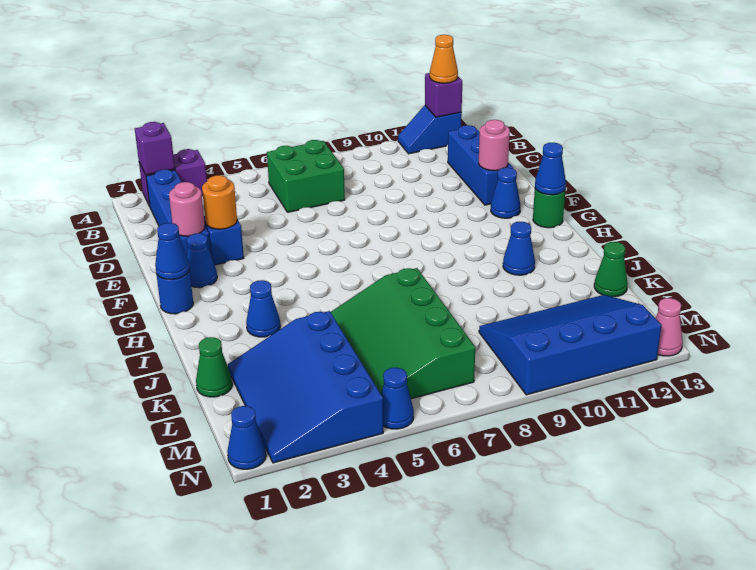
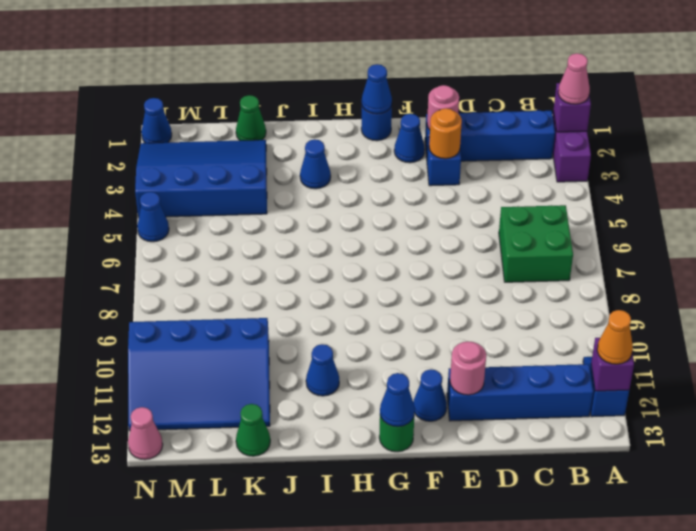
none -> pink 1x1 cone [558,53,590,104]
blue 1x3 brick [448,125,513,205] -> blue 1x4 brick [447,364,593,421]
green 3x4 slope [331,268,475,399] -> none
blue 3x4 slope [479,295,661,395] -> blue 3x4 slope turned to [128,318,270,431]

